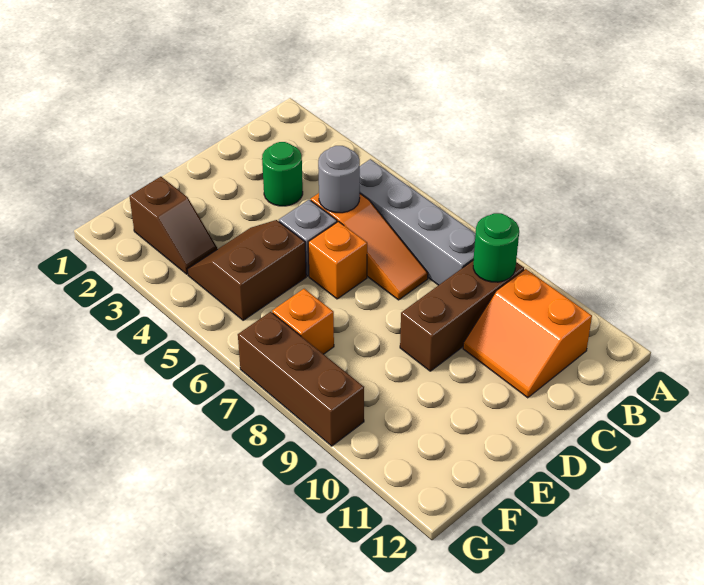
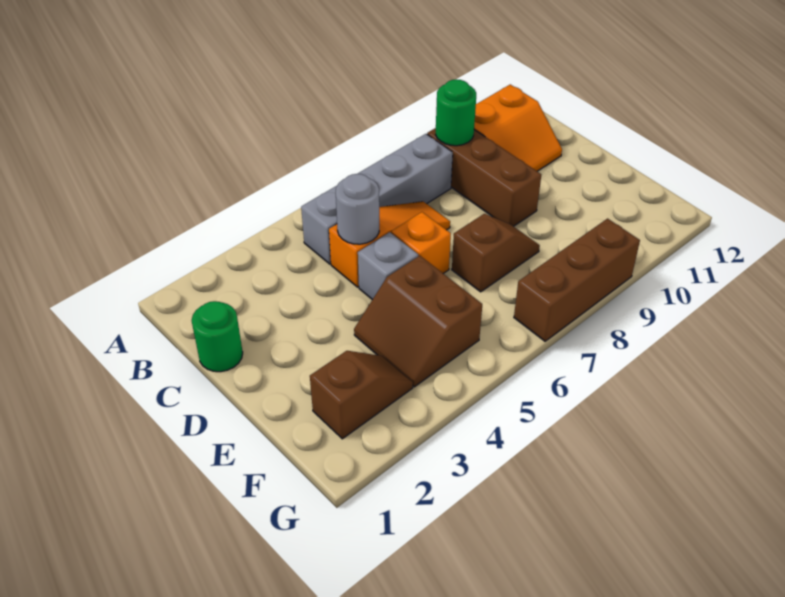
green 1x1 round brick [262,142,303,206] -> green 1x1 round brick moved to [192,301,243,372]
none -> brown 1x2 slope [452,214,540,292]
orange 1x1 brick [272,289,334,354] -> none

